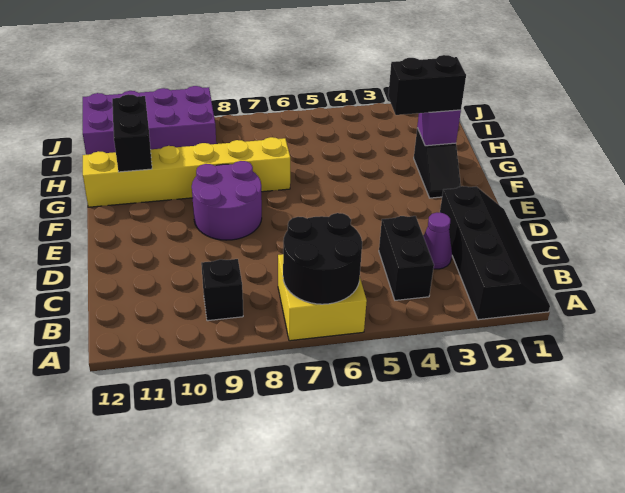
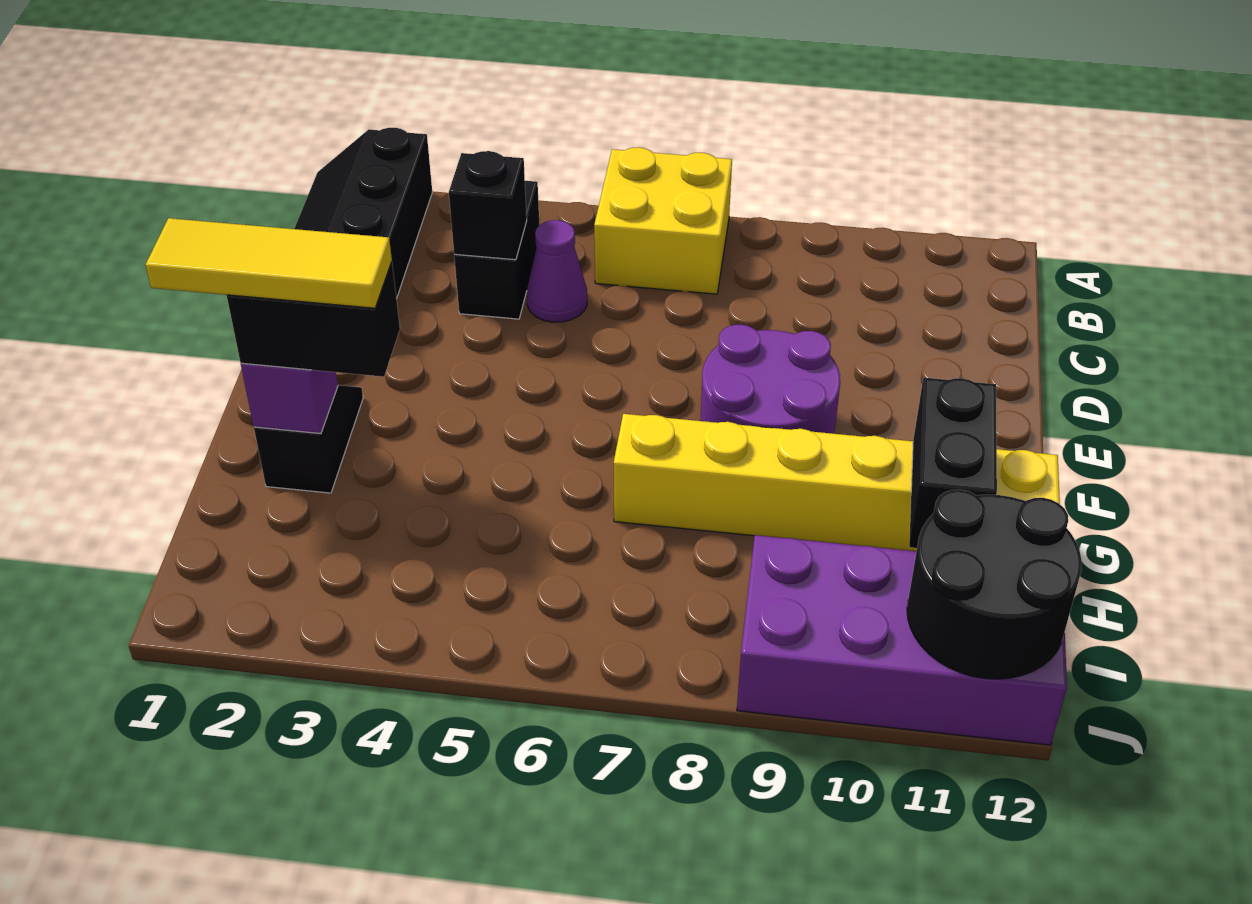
black 2x2 round brick [283,213,362,304] -> black 2x2 round brick moved to [907,490,1082,679]
black 1x1 brick [201,259,243,321] -> black 1x1 brick moved to [449,151,527,260]
purple 1x1 cone [423,213,452,269] -> purple 1x1 cone moved to [527,220,587,322]
none -> yellow 1x3 tile [146,218,392,308]

